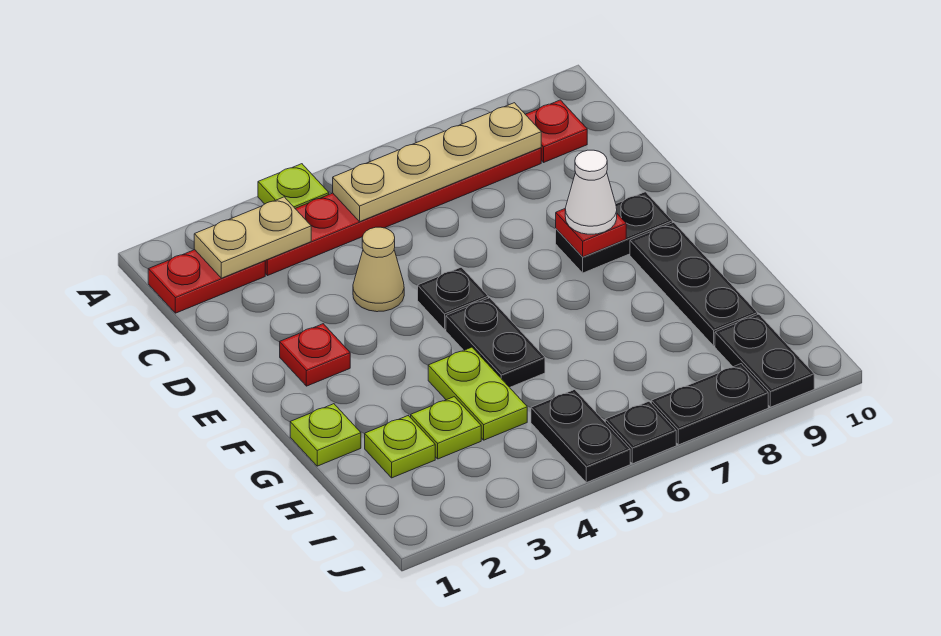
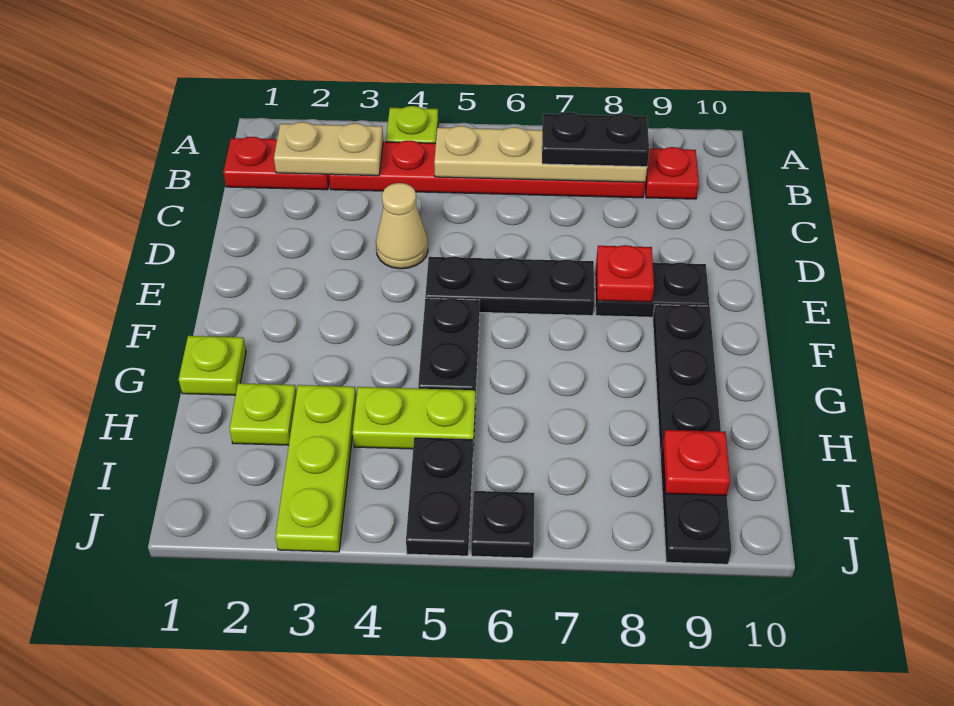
red 1x1 plate [280,324,350,386] -> red 1x1 plate moved to [663,430,730,496]
black 1x1 plate [418,267,488,329] -> black 1x3 plate [425,256,594,316]
white 1x1 cone [565,150,617,234] -> none
lime 1x2 plate [428,347,527,440] -> lime 1x2 plate turned to [353,387,475,449]
lime 1x1 plate [411,397,481,459] -> lime 1x3 plate [275,385,356,552]
black 1x2 plate [651,364,768,445] -> black 1x2 plate moved to [542,112,649,167]

